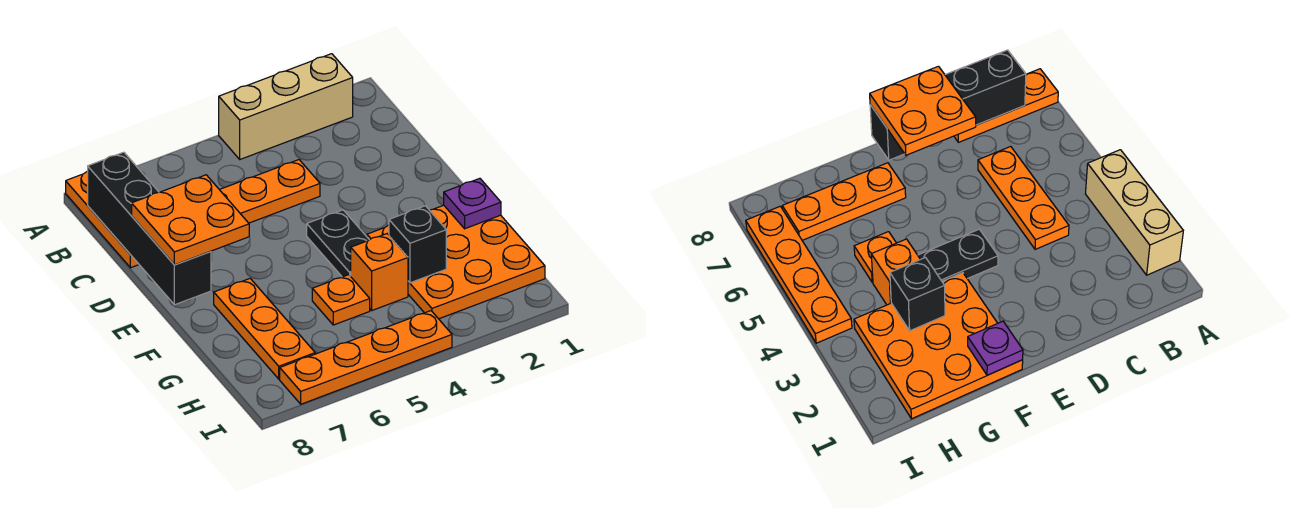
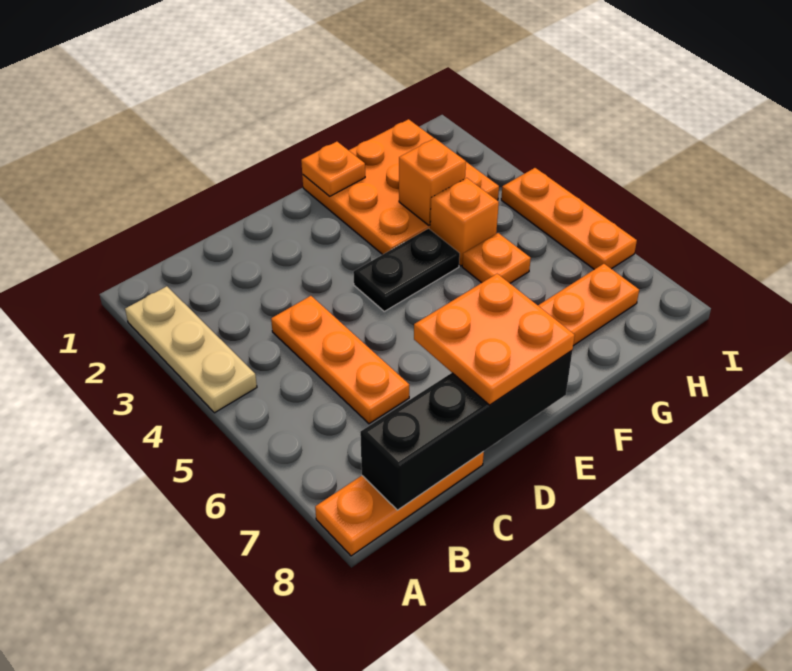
tan 1x3 brick [219,54,353,159] -> tan 1x3 plate [125,286,257,413]
purple 1x1 plate [444,178,501,229] -> orange 1x1 plate [301,142,365,196]
black 1x1 brick [389,206,446,283] -> orange 1x1 brick [399,138,466,225]
orange 1x4 plate [280,311,452,404] -> orange 1x3 plate [501,168,637,269]

